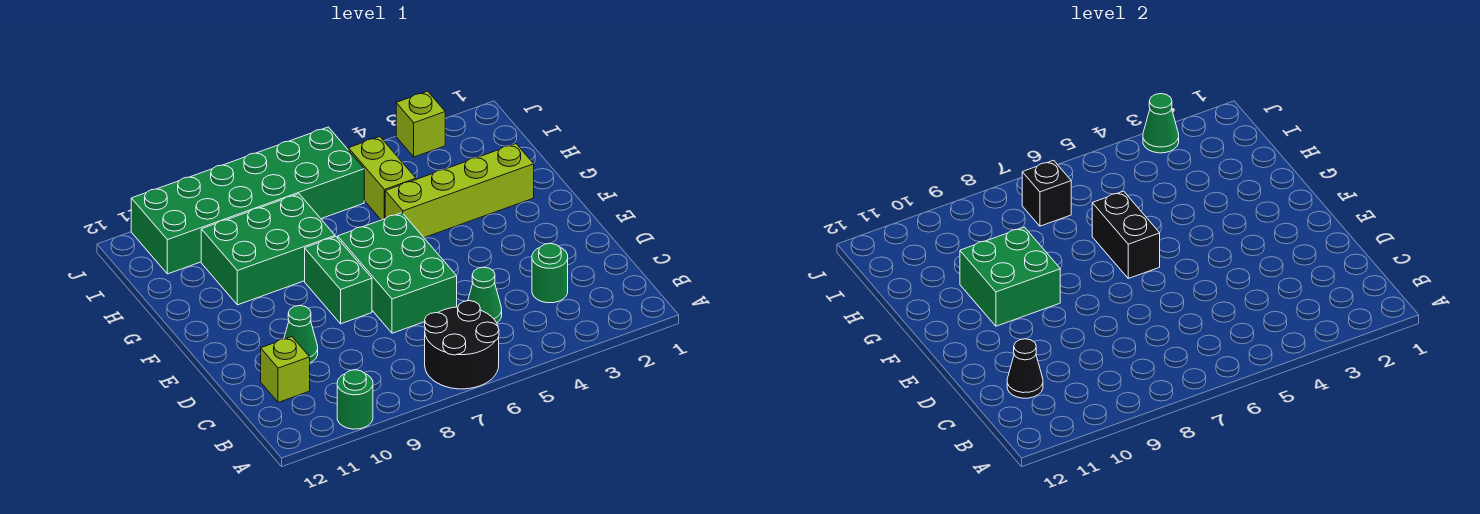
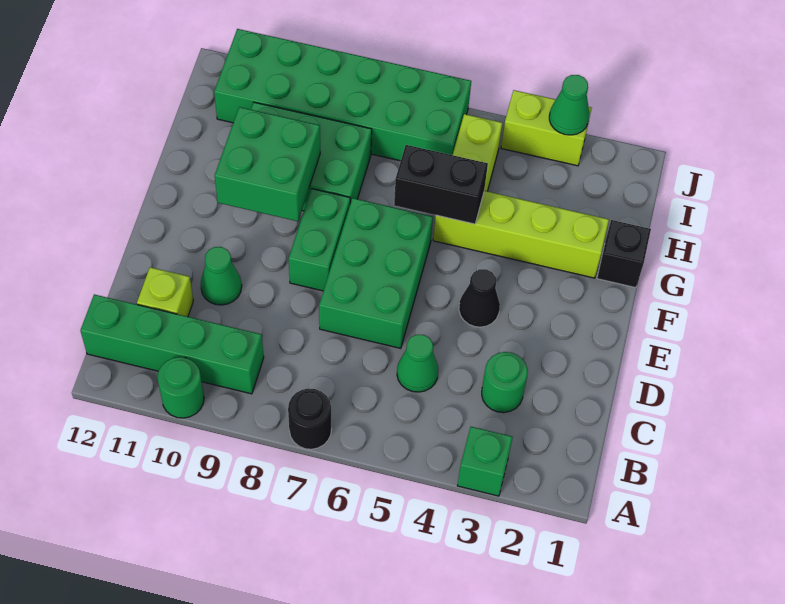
none -> green 1x1 brick [457,427,513,496]
black 2x2 round brick [425,301,499,389] -> black 1x1 round brick [288,388,332,449]
none -> green 1x4 brick [80,294,264,394]
black 1x1 cone [1007,339,1043,398] -> black 1x1 cone moved to [459,269,500,327]
black 1x2 brick [1092,191,1160,278] -> black 1x2 brick turned to [394,145,488,224]
black 1x1 brick [1022,160,1071,226] -> black 1x1 brick moved to [597,220,651,288]
lime 1x1 brick [396,91,445,157] -> lime 1x2 brick [501,90,592,166]

